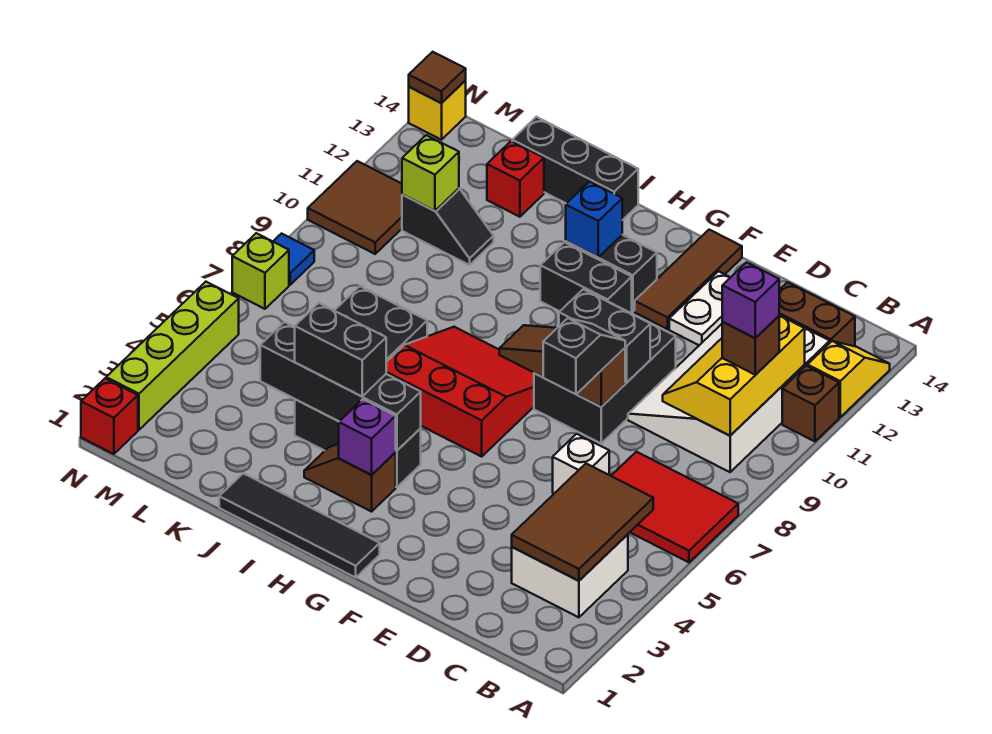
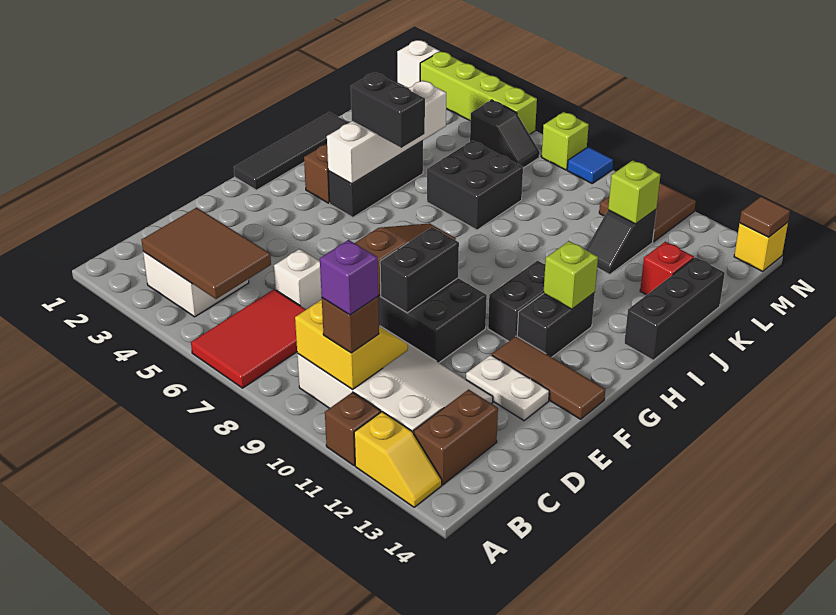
yellow 2x3 slope [663,315,805,436] -> yellow 2x2 slope [295,300,408,390]
black 1x2 slope [543,318,625,395] -> black 1x2 slope moved to [470,100,540,168]
red 3x3 slope [386,327,534,457] -> none
purple 1x1 brick [339,399,396,475] -> none
black 1x4 brick [260,322,421,451] -> white 1x4 brick [327,80,446,184]
blue 1x1 brick [566,181,622,257] -> lime 1x1 brick [543,241,598,309]
black 1x2 brick [295,303,386,396] -> black 1x2 brick turned to [351,72,425,148]
red 1x1 brick [81,378,138,454] -> white 1x1 brick [397,40,440,88]

